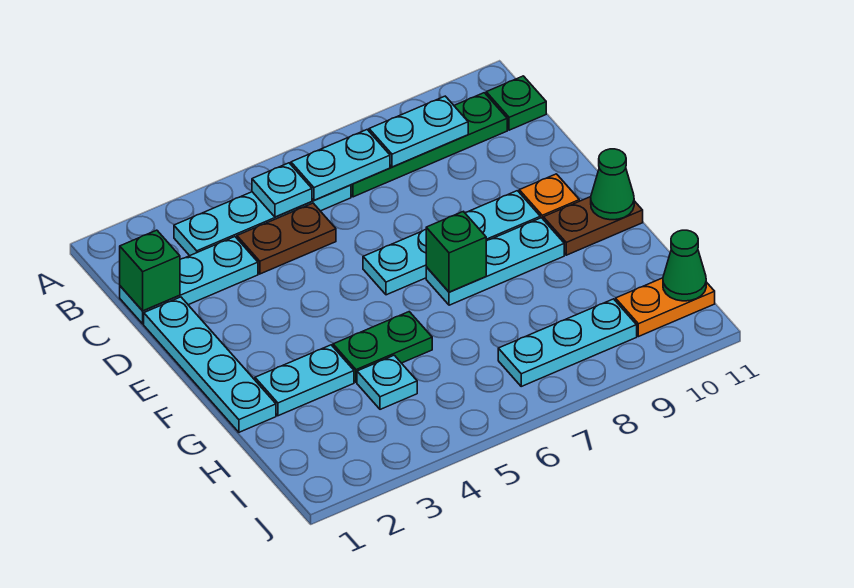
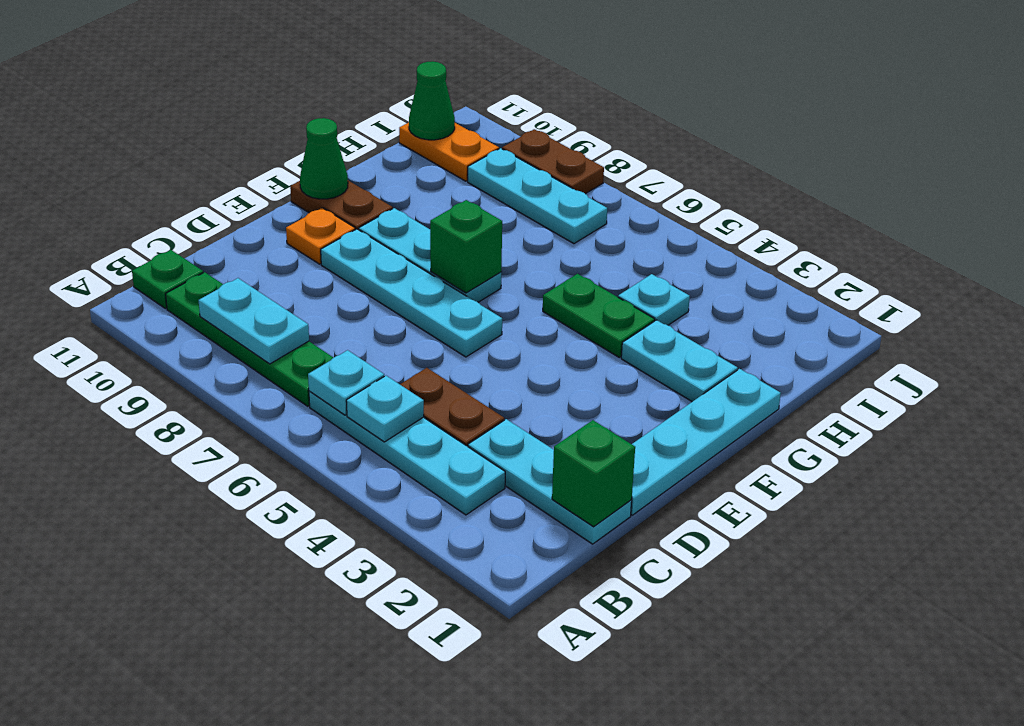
cyan 1x2 plate [291,130,390,200] -> cyan 1x1 plate [308,350,384,415]
none -> brown 1x2 plate [502,129,604,194]

